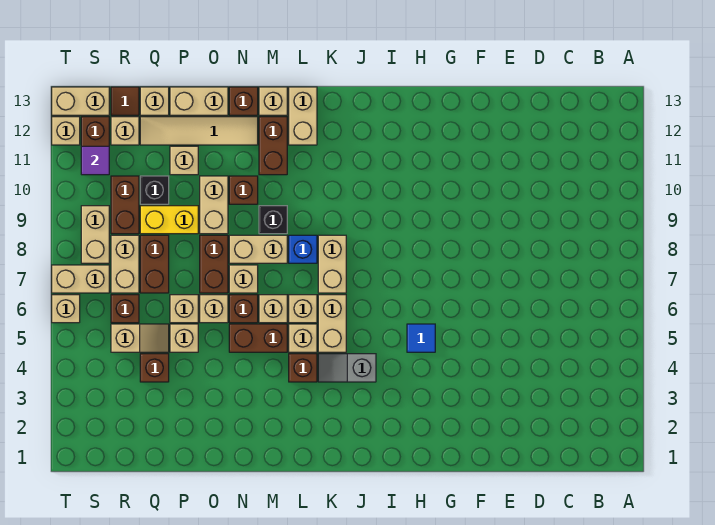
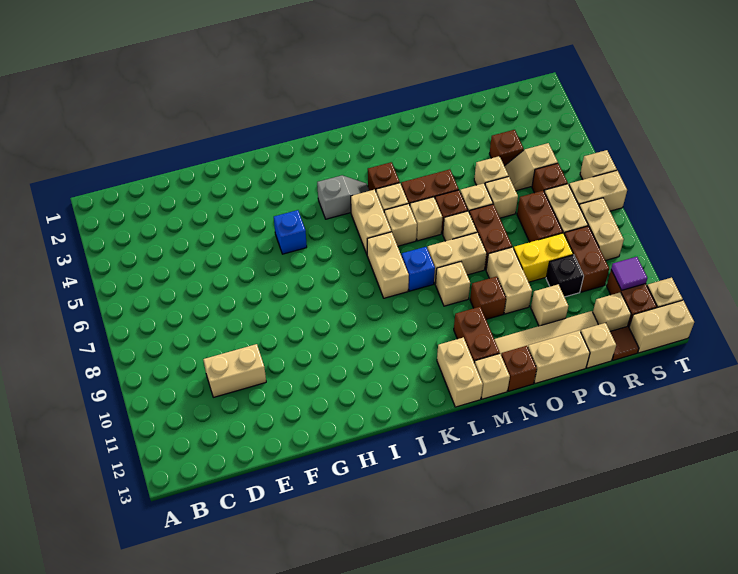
none -> tan 1x2 brick [203,344,266,397]
blue 1x1 tile [407,324,435,352] -> blue 1x1 brick [274,210,307,254]
black 1x1 brick [259,206,287,234] -> tan 1x1 brick [435,262,470,306]

